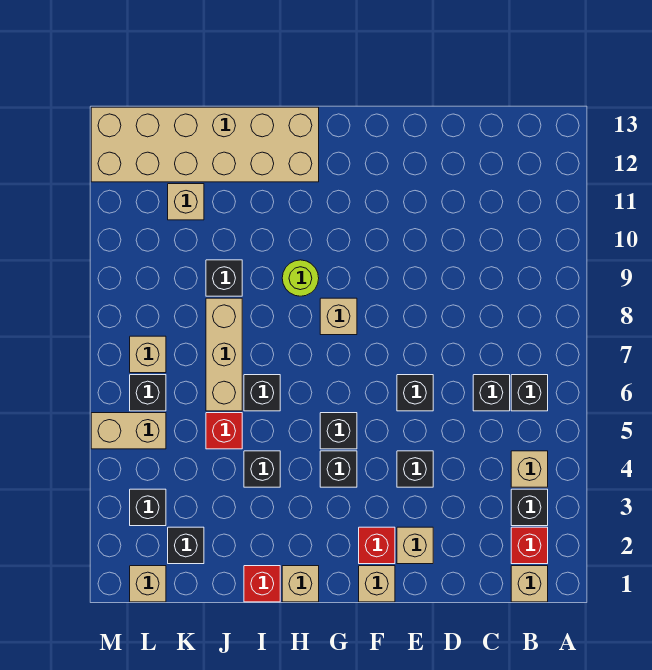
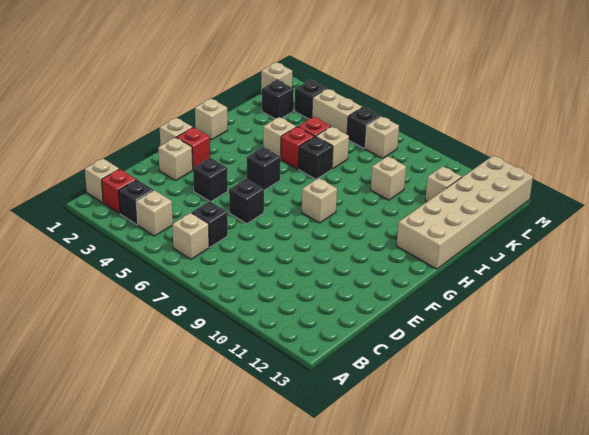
black 1x1 brick [511,375,548,411] -> tan 1x1 brick [172,213,209,259]
black 1x1 brick [320,451,357,487] -> none
lime 1x1 round brick [282,260,319,296] -> none
red 1x1 brick [244,566,280,602] -> red 1x1 brick moved to [281,127,314,169]
black 1x1 brick [244,451,280,487] -> tan 1x1 brick [263,117,296,157]
tan 1x3 brick [206,298,242,411] -> tan 1x1 brick [316,127,349,169]
black 1x1 brick [206,260,242,296] -> tan 1x1 brick [371,156,406,200]
tan 1x2 brick [91,413,166,449] -> tan 1x2 brick turned to [312,89,362,134]

